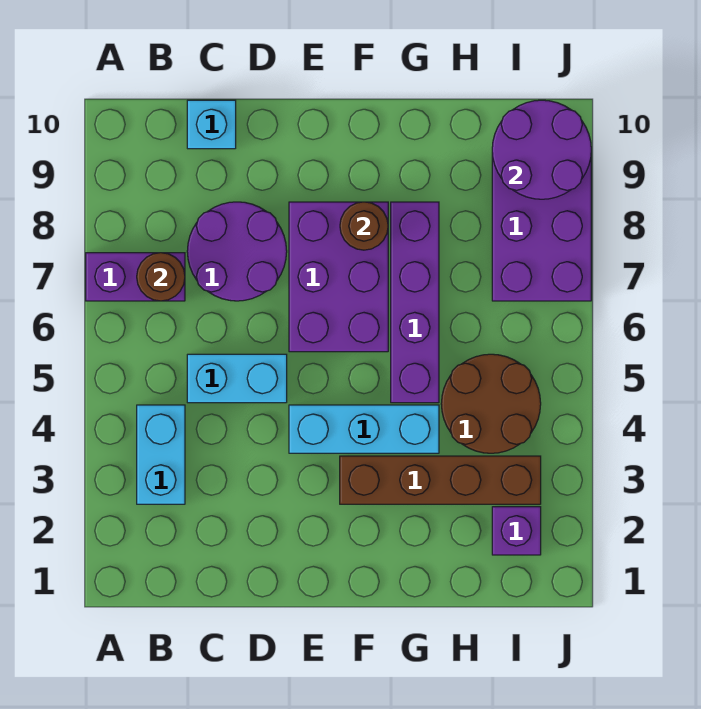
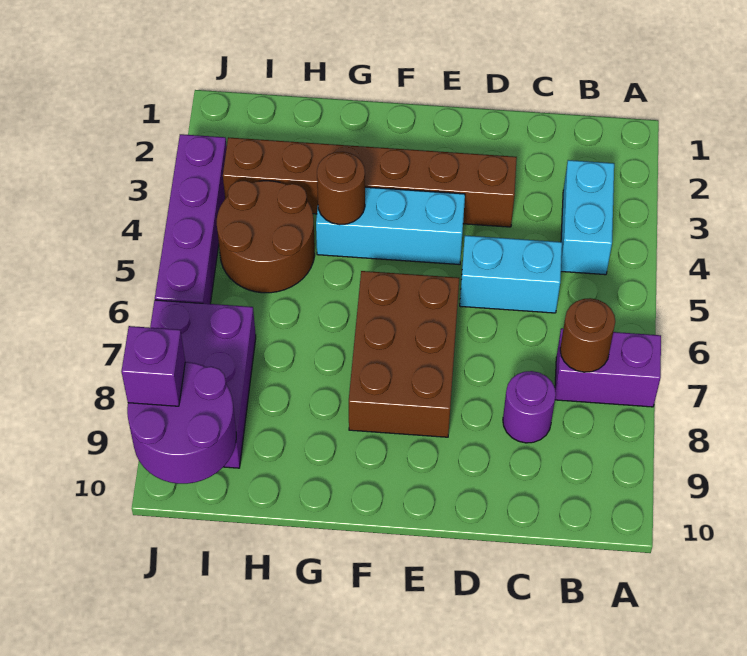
purple 2x2 round brick [187,202,287,301] -> purple 1x1 round brick [503,371,556,443]
cyan 1x1 brick [187,100,236,149] -> none
purple 2x3 brick [289,202,388,352] -> brown 2x3 brick [349,271,459,437]
brown 1x4 brick [340,456,541,504] -> brown 1x6 brick [223,137,517,227]
brown 1x1 round brick [340,202,388,250] -> brown 1x1 round brick moved to [317,152,365,225]
purple 1x4 brick [391,202,439,403] -> purple 1x4 brick moved to [155,134,227,304]
purple 1x1 brick [492,507,541,555] -> purple 1x1 brick moved to [121,326,185,406]

